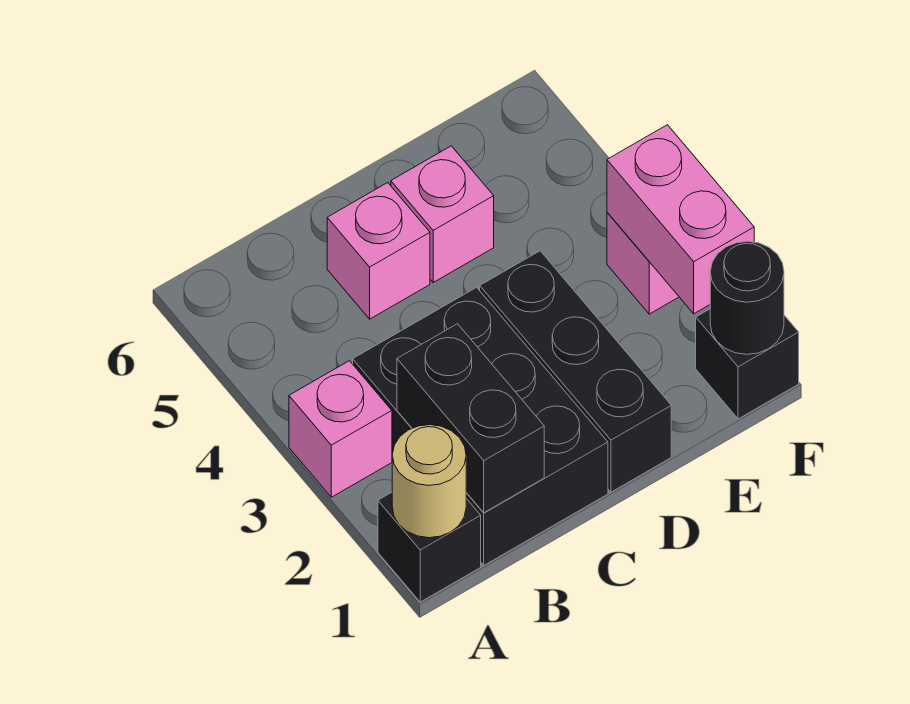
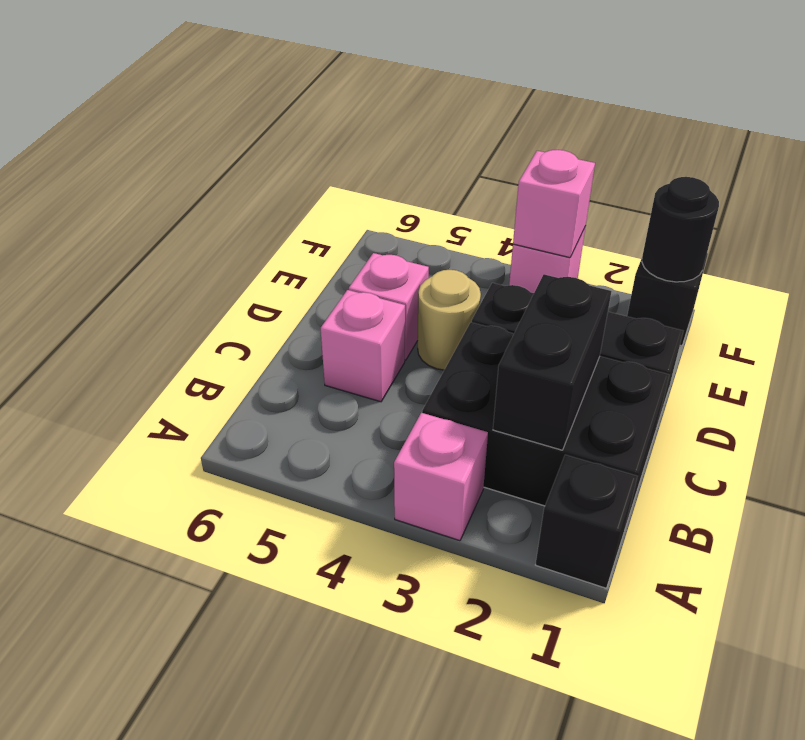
tan 1x1 round brick [392,425,466,538] -> tan 1x1 round brick moved to [418,270,481,370]
black 1x2 brick [397,324,544,513] -> black 1x2 brick turned to [493,274,611,450]
pink 1x2 brick [607,125,754,314] -> pink 1x1 brick [513,150,595,258]

